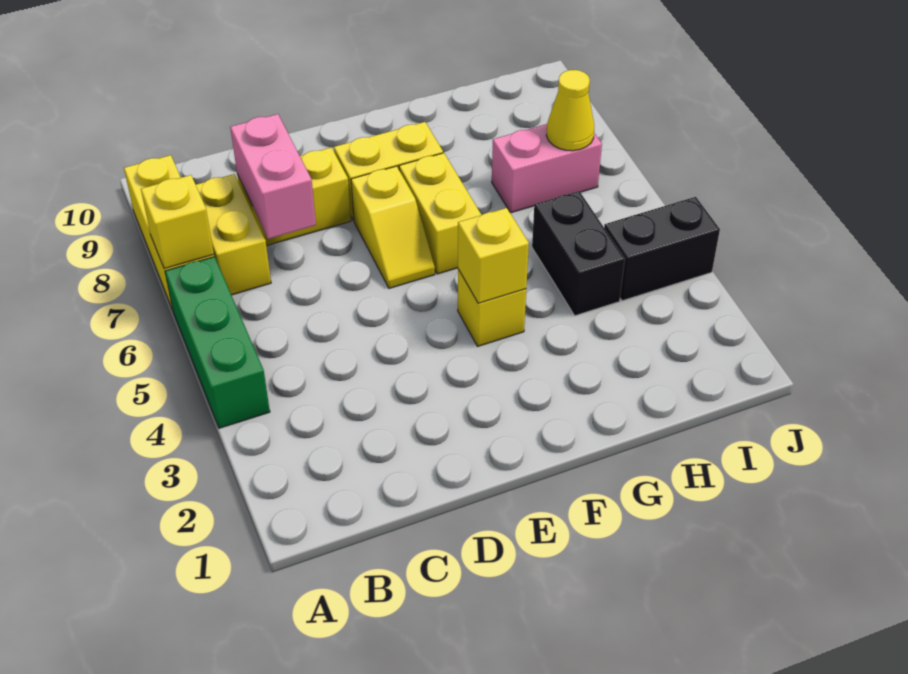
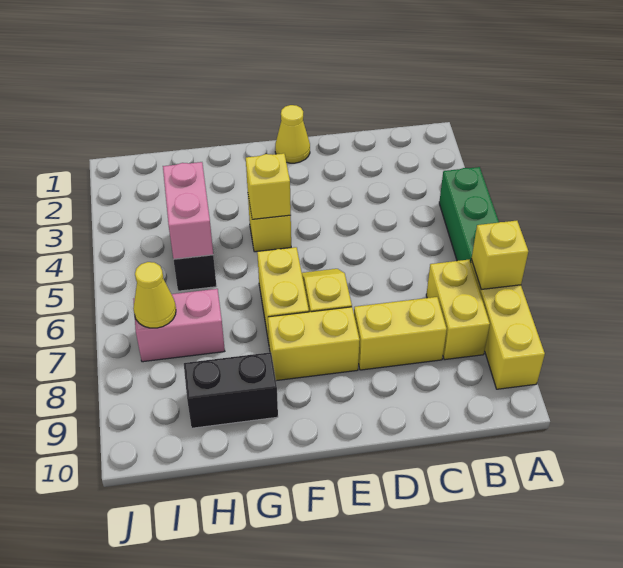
pink 1x2 brick [230,114,316,239] -> pink 1x2 brick moved to [163,162,213,259]
none -> yellow 1x1 cone [275,105,310,163]
black 1x2 brick [604,197,720,301] -> black 1x2 brick moved to [184,352,278,428]

